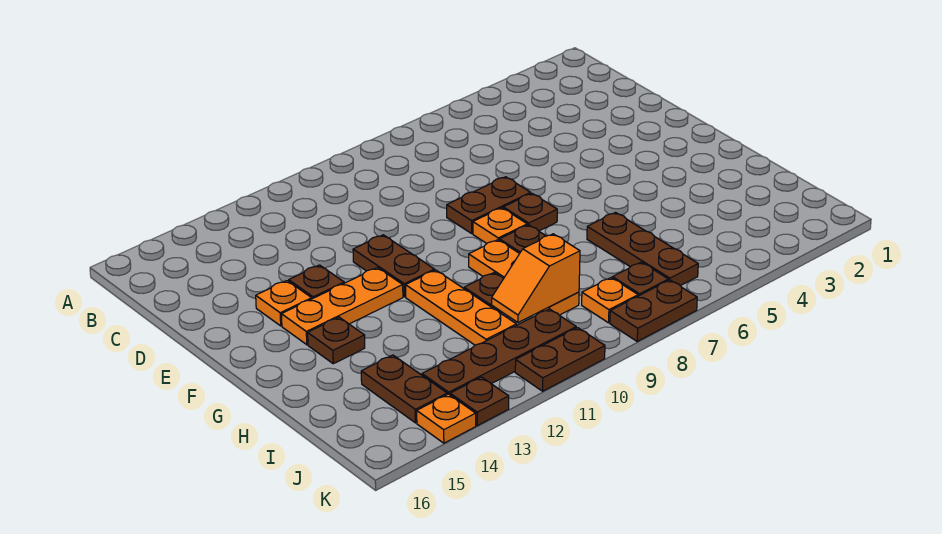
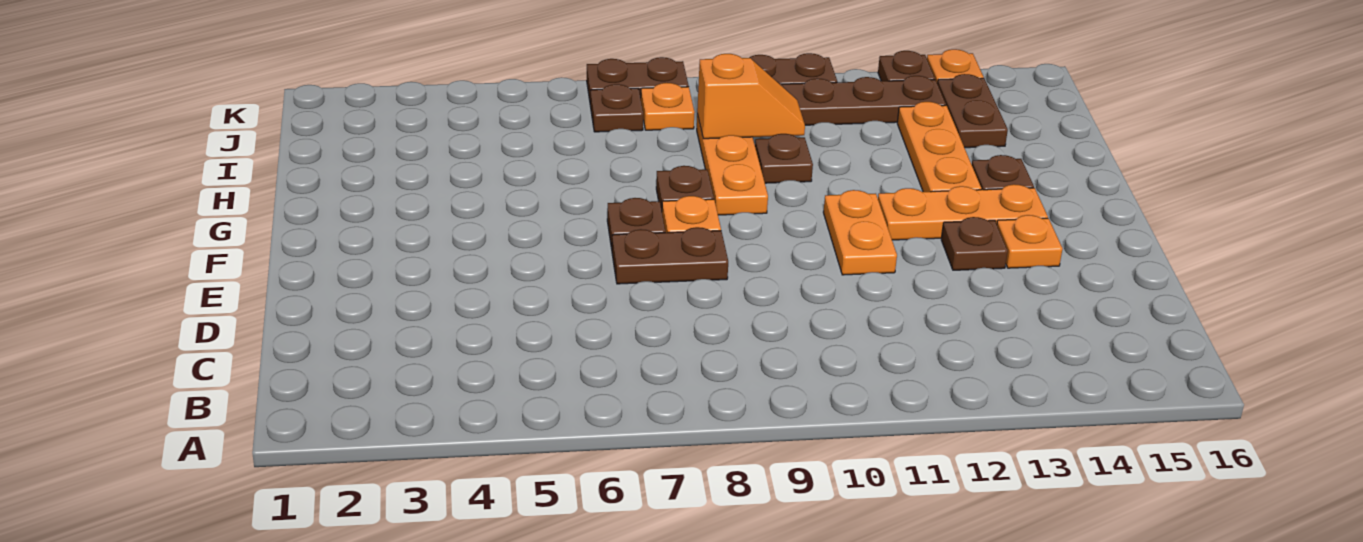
brown 1x2 plate [353,235,435,297] -> orange 1x2 plate [823,190,897,275]
orange 1x3 plate [406,270,516,345] -> orange 1x3 plate moved to [897,102,981,192]
brown 1x3 plate [587,213,698,286] -> none

